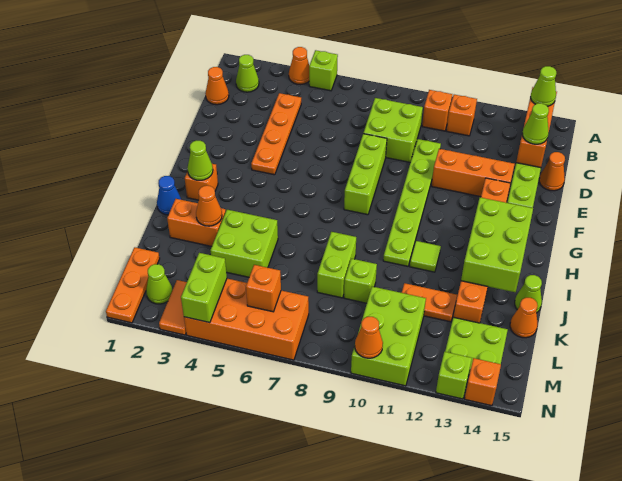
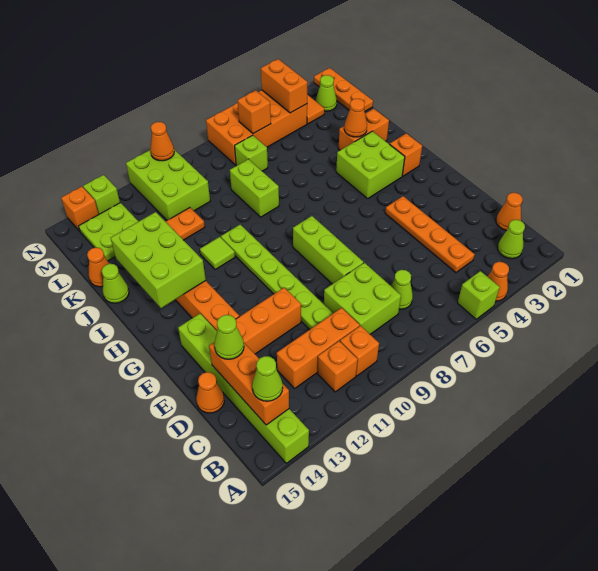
none -> orange 1x3 brick [277,308,360,388]
lime 1x1 cone [187,141,213,180] -> lime 1x1 cone moved to [391,270,413,309]
blue 1x1 cone [157,176,181,215] -> none
lime 2x2 brick [211,210,278,277] -> lime 2x2 brick moved to [336,131,405,199]
lime 1x1 brick [344,259,377,303] -> lime 1x1 brick moved to [235,135,268,171]
lime 1x2 brick [181,253,227,323] -> orange 1x2 brick [261,59,307,113]

